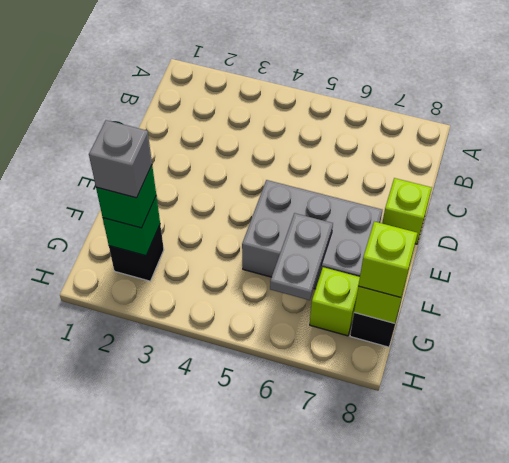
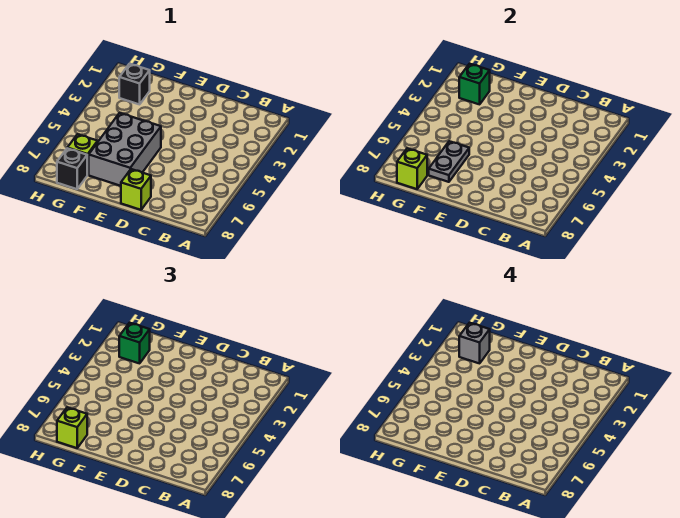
grey 1x2 plate [270,213,333,300] -> grey 1x2 plate turned to [429,141,469,182]

